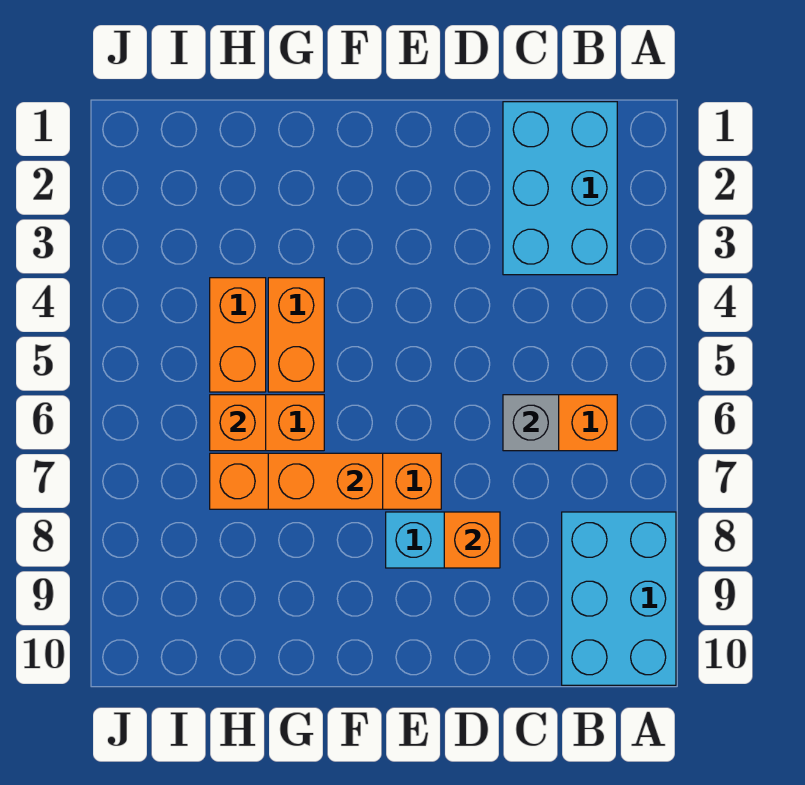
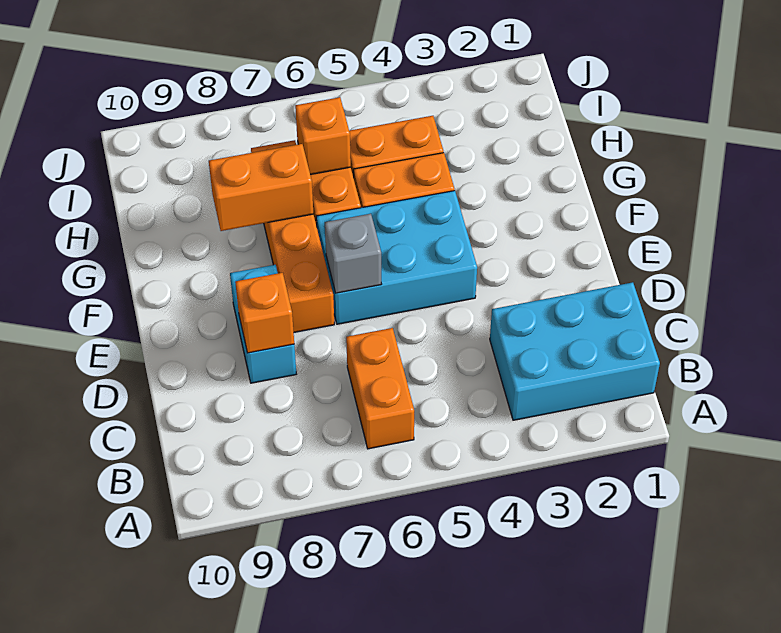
cyan 2x3 brick [562,512,676,685] -> cyan 2x3 brick moved to [316,191,477,324]
grey 1x1 brick [503,395,559,451] -> grey 1x1 brick moved to [325,214,381,293]
orange 1x2 brick [268,453,383,509] -> orange 1x2 brick turned to [209,144,313,231]

